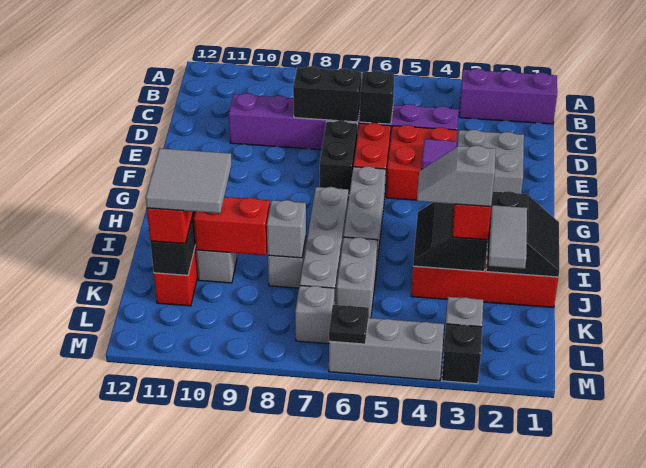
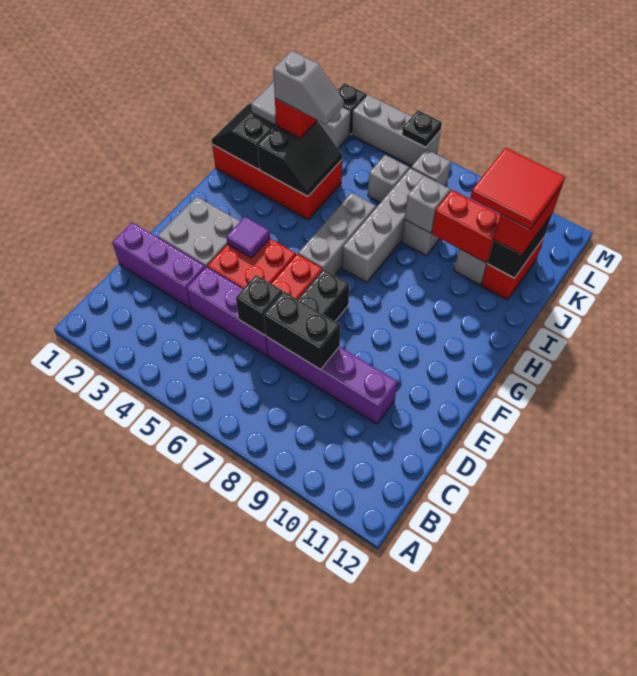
purple 1x3 brick [459,68,557,124] -> purple 1x3 brick moved to [112,222,205,308]
grey 1x2 brick [336,237,377,318] -> grey 1x1 brick [368,155,409,203]
grey 2x2 tile [146,148,232,213] -> red 2x2 tile [470,148,565,229]

